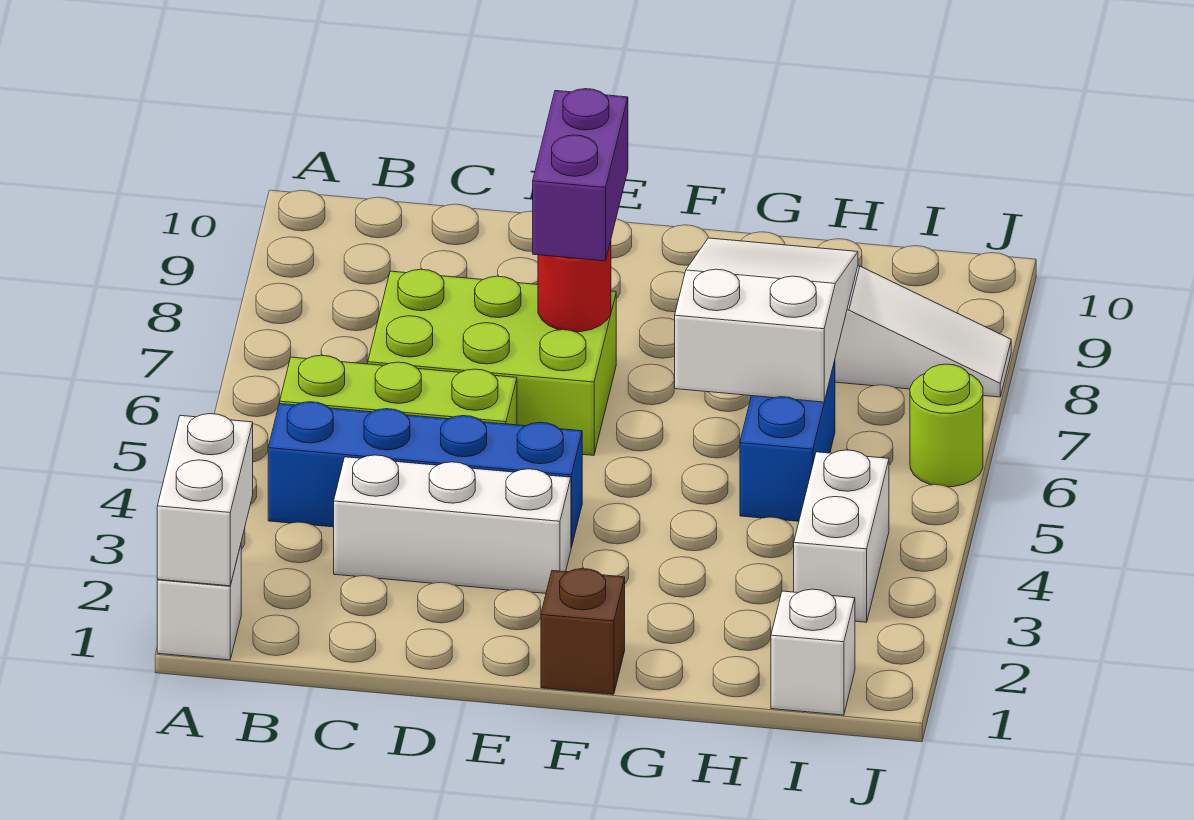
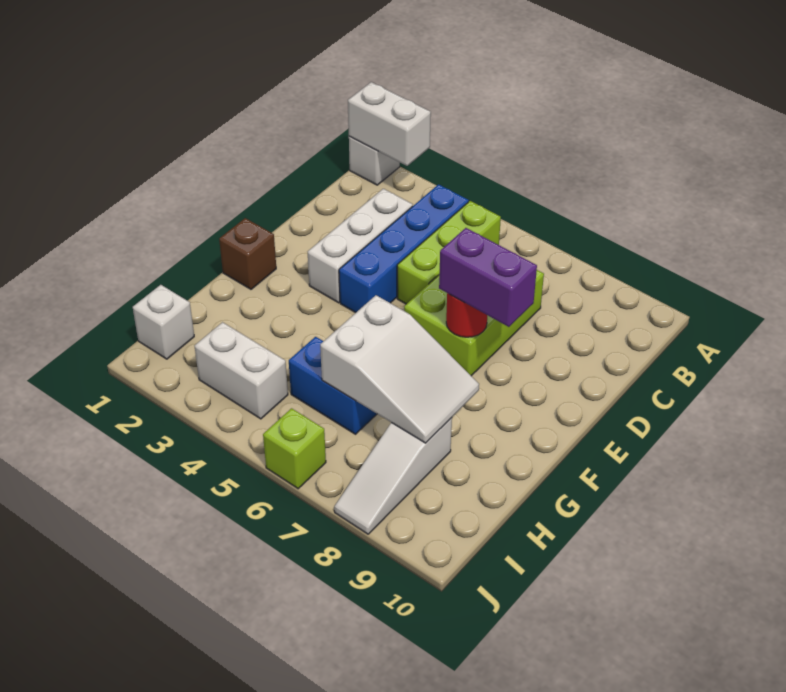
lime 1x1 round brick [910,364,983,487] -> lime 1x1 brick [263,408,326,489]

